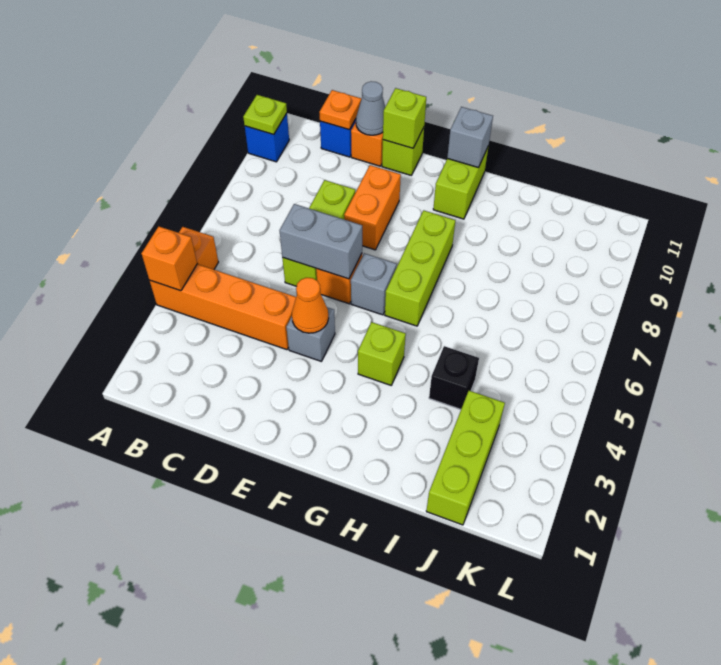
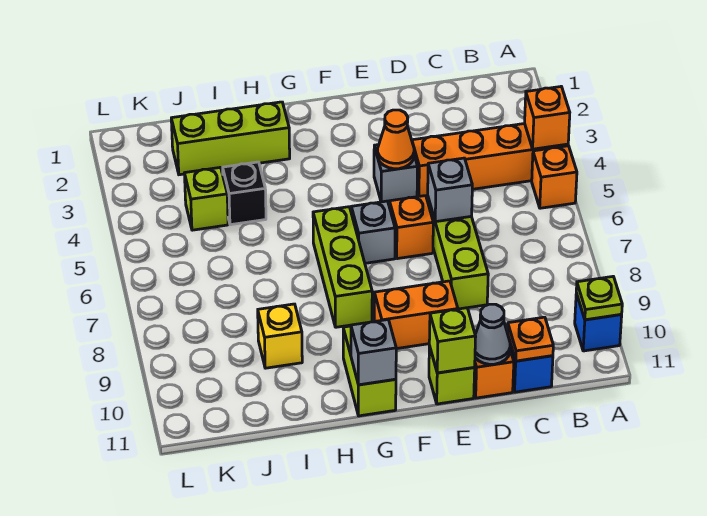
grey 1x2 brick [279,204,362,279] -> grey 1x1 brick [428,158,472,222]
orange 1x2 brick [344,165,401,250] -> orange 1x2 brick turned to [374,281,458,349]
lime 1x1 brick [358,322,406,385] -> lime 1x1 brick moved to [185,167,228,230]
none -> yellow 1x1 brick [258,304,302,368]
lime 1x3 brick [426,391,505,525] -> lime 1x3 brick turned to [171,102,290,175]

